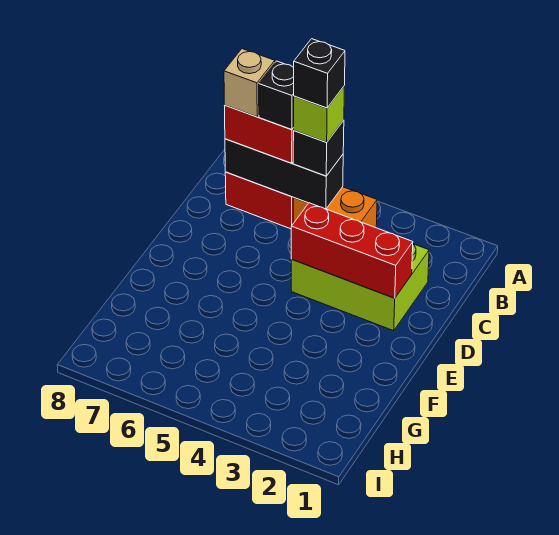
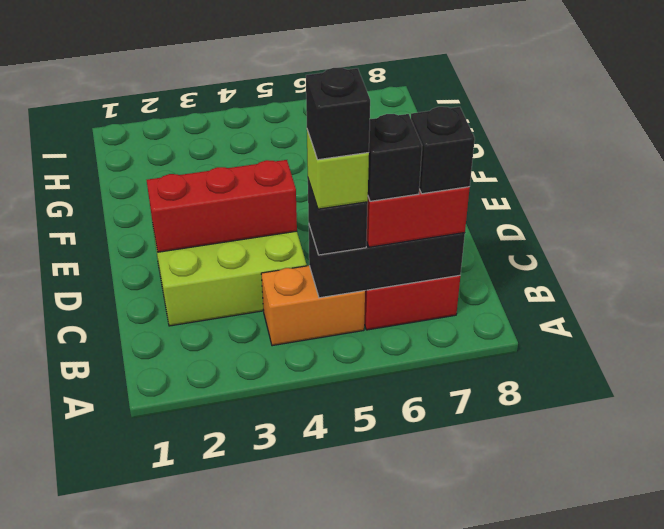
tan 1x1 brick [224,49,275,117] -> black 1x1 brick [411,107,475,194]

